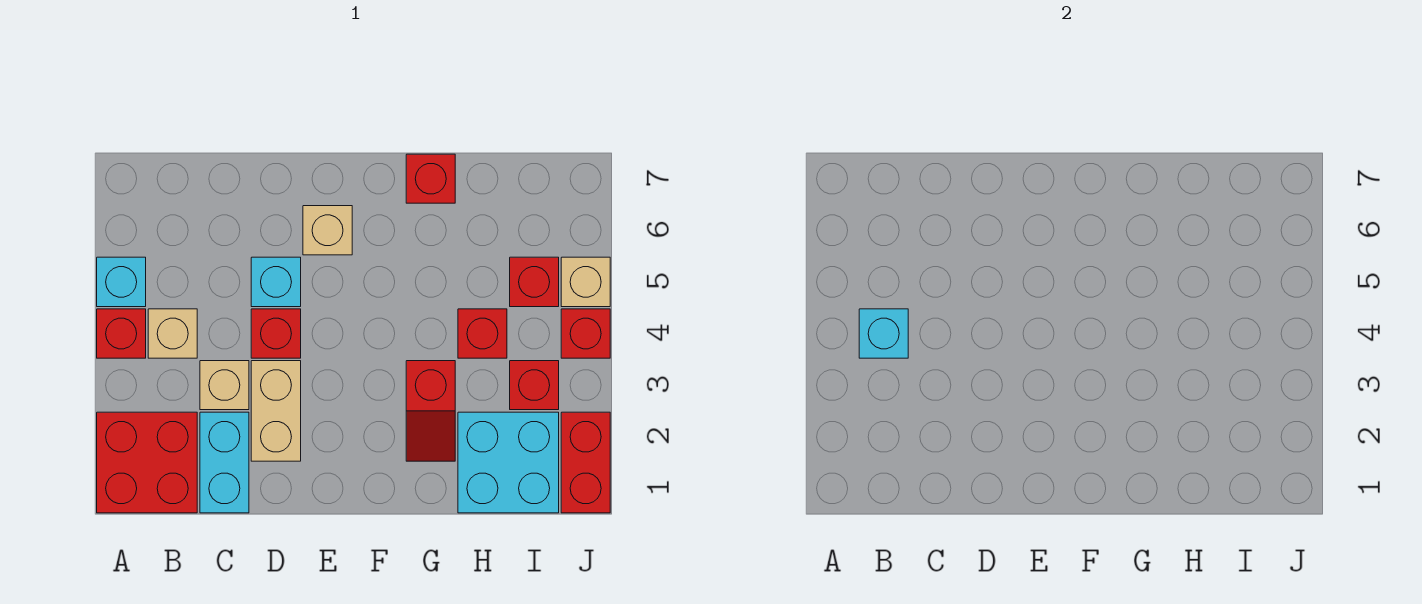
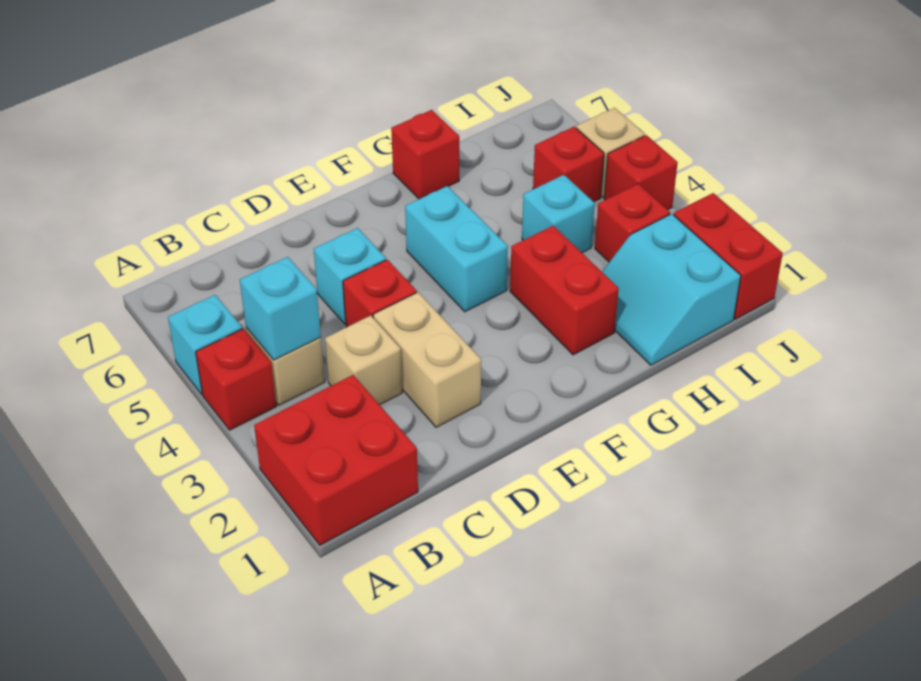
cyan 1x2 brick [200,412,249,513] -> cyan 1x2 brick moved to [405,186,508,312]
tan 1x1 brick [303,206,352,255] -> none
red 1x2 slope [406,361,455,461] -> red 1x2 brick [510,226,619,355]
cyan 2x2 brick [458,412,559,513] -> cyan 2x2 slope [602,214,741,365]
red 1x1 brick [458,309,507,358] -> cyan 1x1 brick [522,175,595,253]

